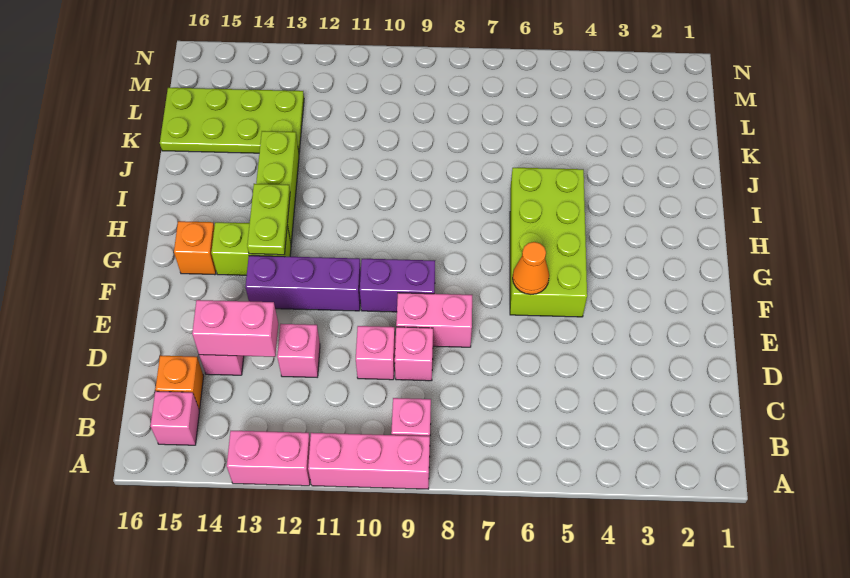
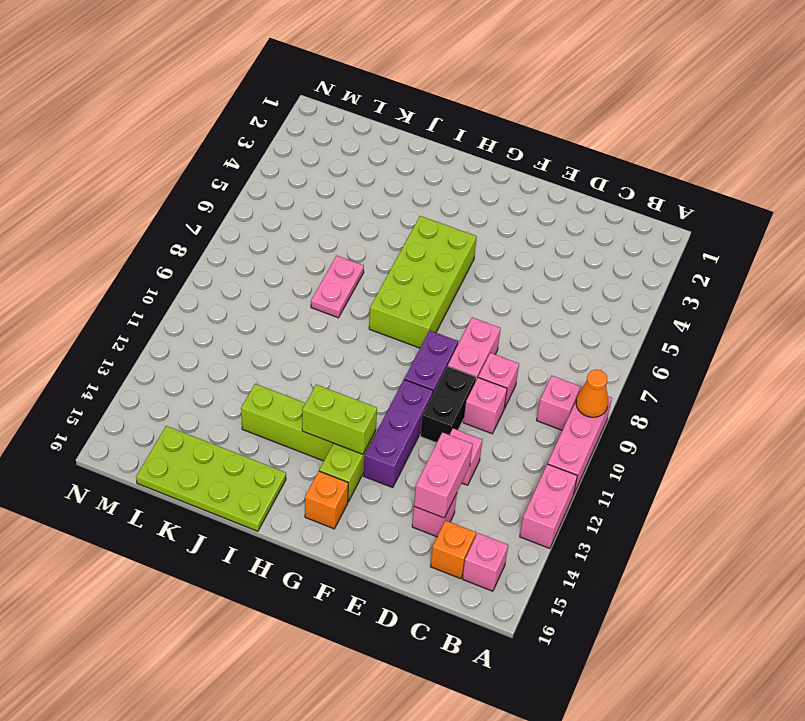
none -> black 1x2 brick [420,366,476,443]
lime 2x4 brick [510,168,587,317] -> lime 2x4 brick turned to [369,216,477,348]
orange 1x1 cone [513,242,549,295] -> orange 1x1 cone moved to [576,370,608,417]
lime 1x2 plate [247,184,290,255] -> lime 1x2 brick [302,385,377,454]
none -> pink 1x2 plate [311,256,364,318]
lime 2x4 plate [160,88,304,153] -> lime 2x4 plate turned to [136,426,286,531]

